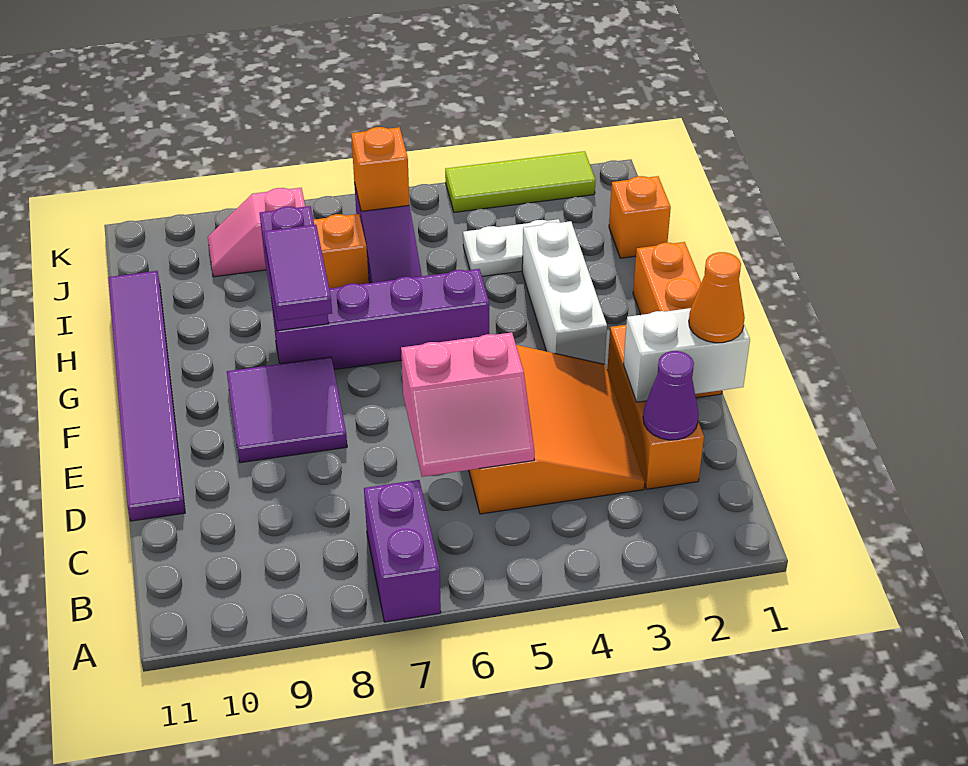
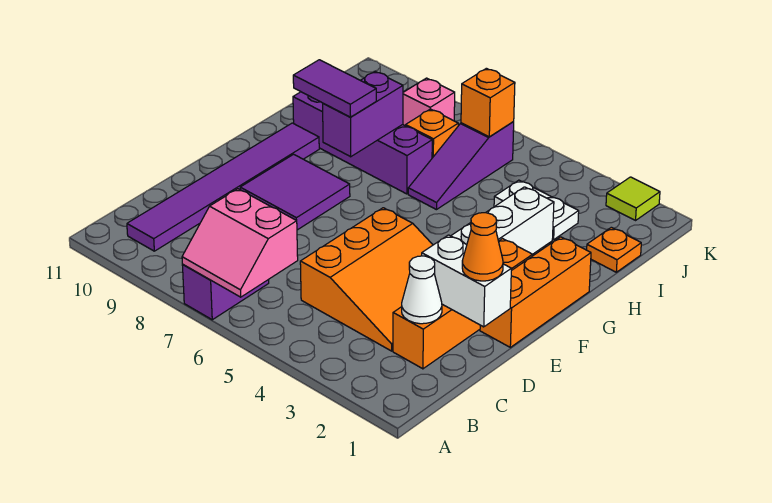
orange 1x3 brick [607,325,704,489] -> orange 1x4 brick [393,239,533,369]
purple 1x1 cone [643,351,699,440] -> white 1x1 cone [402,256,442,324]
pink 2x2 slope [401,332,535,477] -> pink 2x2 slope moved to [182,189,298,297]
purple 1x6 tile [108,271,185,521] -> purple 1x6 tile moved to [127,123,319,251]
purple 1x2 tile [264,225,332,321] -> purple 1x2 tile turned to [293,60,376,117]
purple 1x4 brick [271,269,489,370] -> purple 1x4 brick moved to [293,92,432,194]
orange 1x1 brick [609,176,671,258] -> orange 1x1 plate [587,227,641,272]
lime 1x3 tile [445,151,596,212] -> lime 1x1 tile [606,177,660,220]

